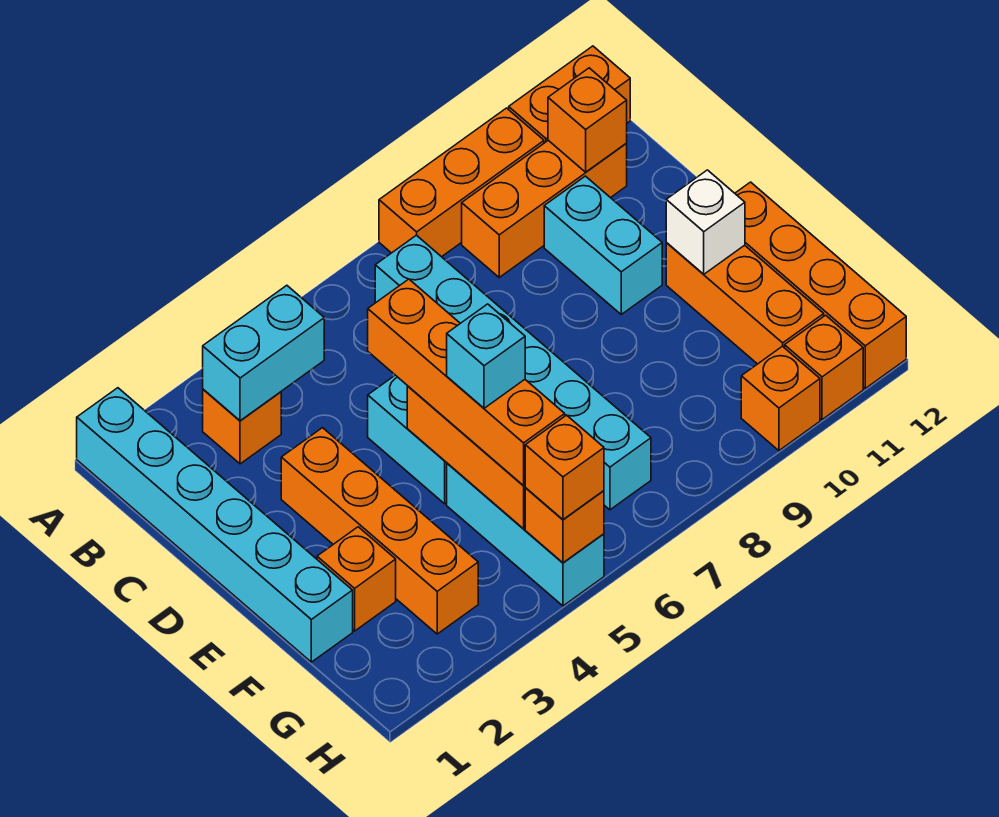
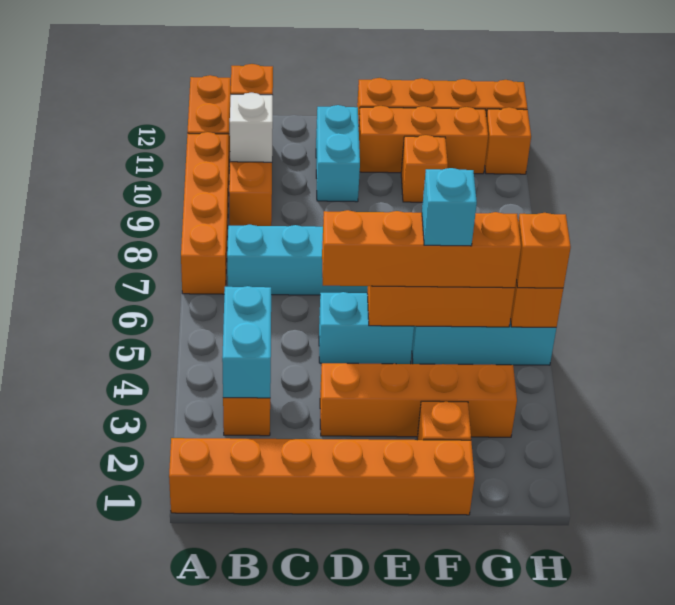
cyan 1x6 brick [77,388,353,662] -> orange 1x6 brick [169,438,475,515]
orange 1x3 brick [379,108,544,257] -> orange 1x4 brick [181,132,229,294]
cyan 1x2 brick [544,176,662,314] -> cyan 1x2 brick turned to [316,105,360,202]
white 1x1 brick [666,170,745,274] -> white 1x1 brick moved to [230,93,273,162]
orange 1x1 brick [741,346,820,451] -> orange 1x1 brick moved to [401,135,448,202]

